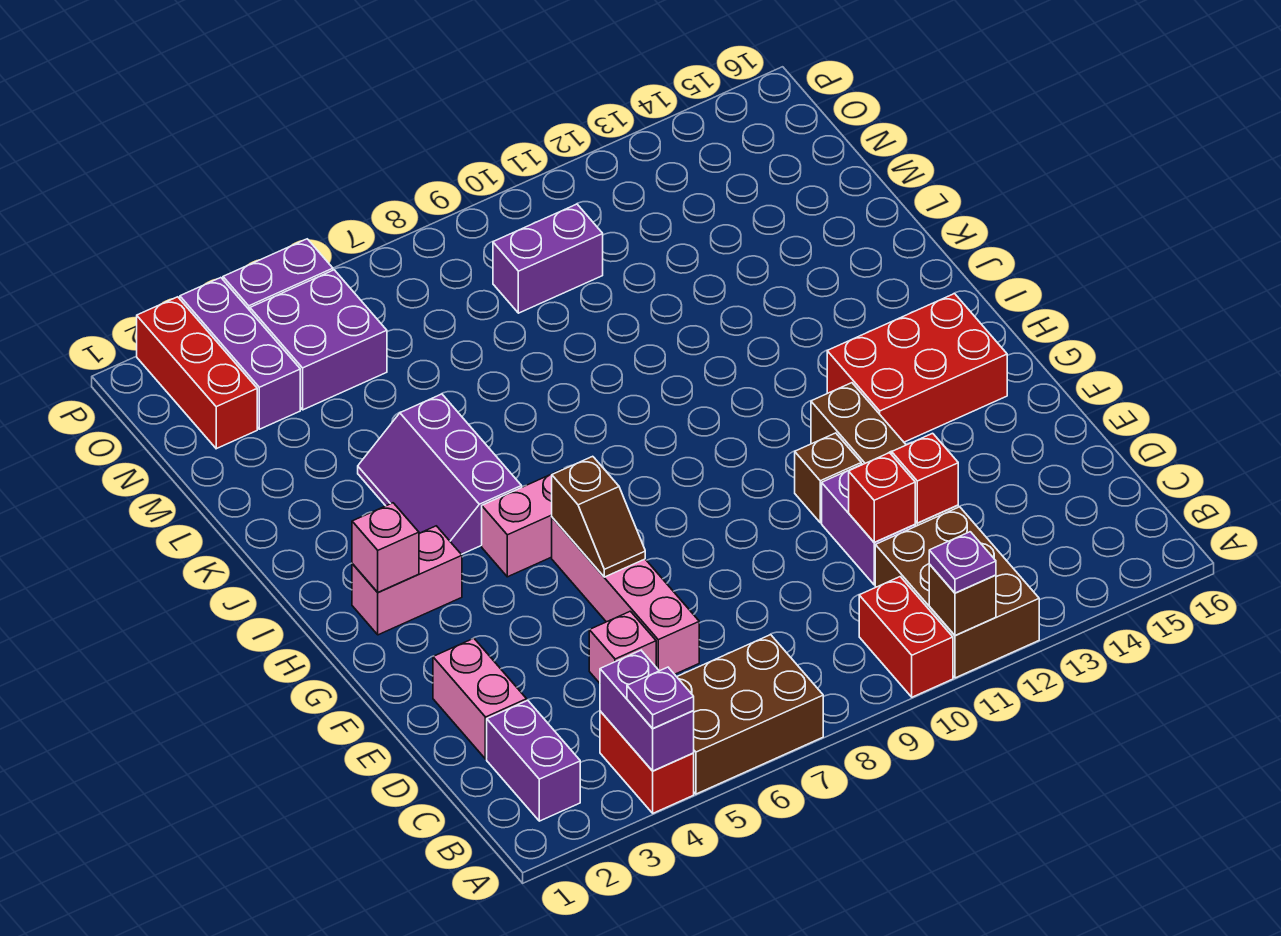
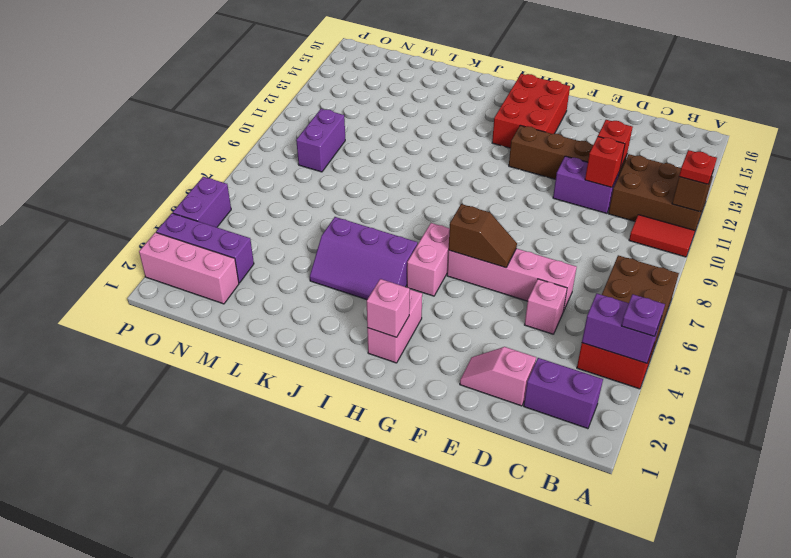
red 1x2 brick [859,577,953,697] -> red 1x2 tile [629,215,695,257]
purple 1x1 plate [929,532,996,593] -> red 1x1 plate [679,150,717,184]
pink 1x2 brick [433,638,527,759] -> pink 1x2 slope [460,347,536,406]
brown 1x1 brick [795,433,861,523] -> none
red 1x3 brick [137,297,257,449] -> pink 1x3 brick [139,232,239,304]
purple 2x2 brick [250,270,387,410] -> none

